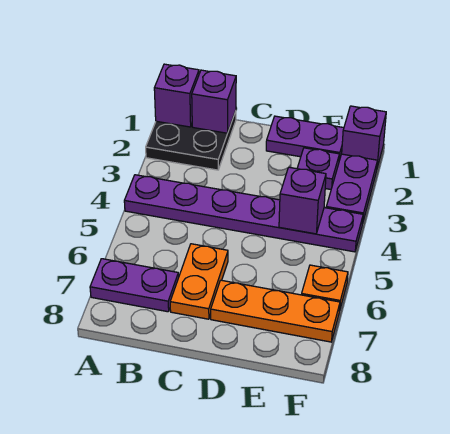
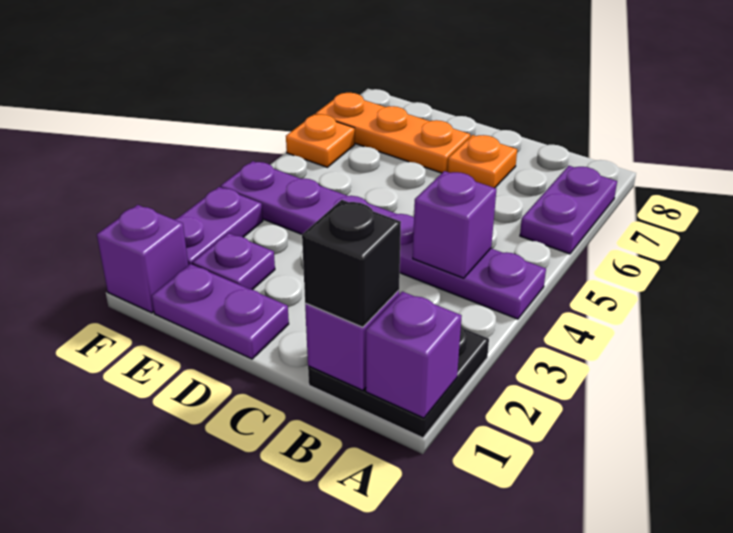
purple 1x2 plate [90,259,179,312] -> purple 1x2 plate turned to [520,166,617,254]
none -> black 1x1 brick [302,200,401,327]
orange 1x2 plate [170,244,228,319] -> orange 1x1 plate [448,135,517,188]
purple 1x1 brick [279,167,326,234] -> purple 1x1 brick moved to [413,171,496,278]

